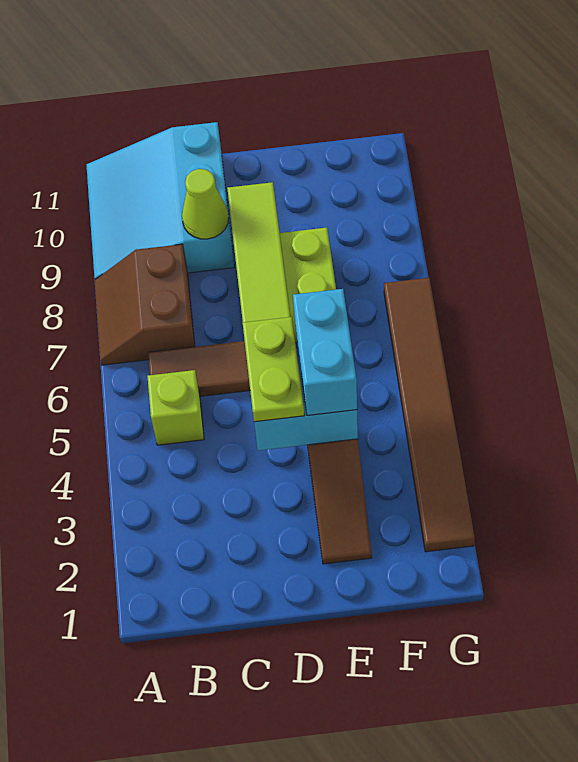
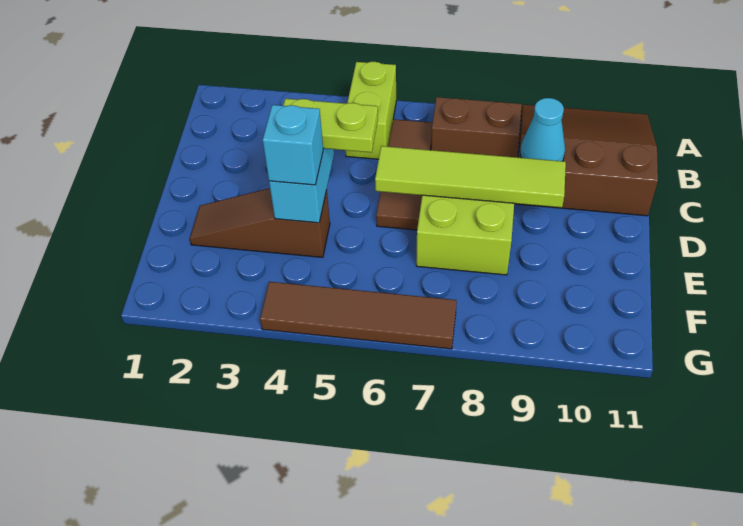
cyan 3x3 slope [87,122,234,279] -> brown 3x3 slope [515,105,658,216]
lime 1x1 brick [147,370,204,445] -> lime 1x2 brick [345,62,396,159]
lime 1x1 cone [182,169,228,239] -> cyan 1x1 cone [520,98,565,161]
cyan 1x2 brick [293,289,357,415] -> cyan 1x1 brick [263,105,323,185]
brown 1x6 tile [384,278,475,552] -> brown 1x4 tile [260,282,457,349]

